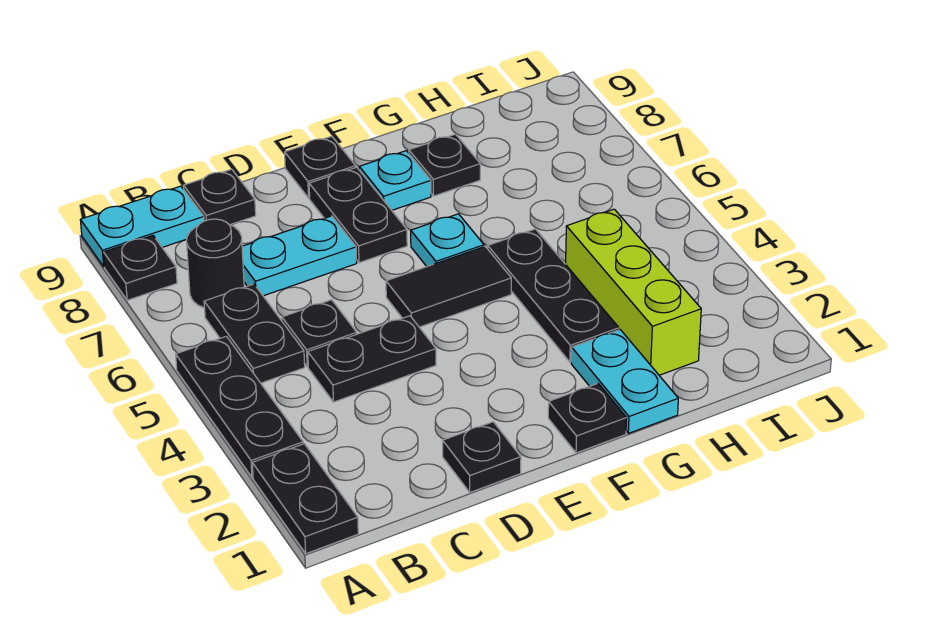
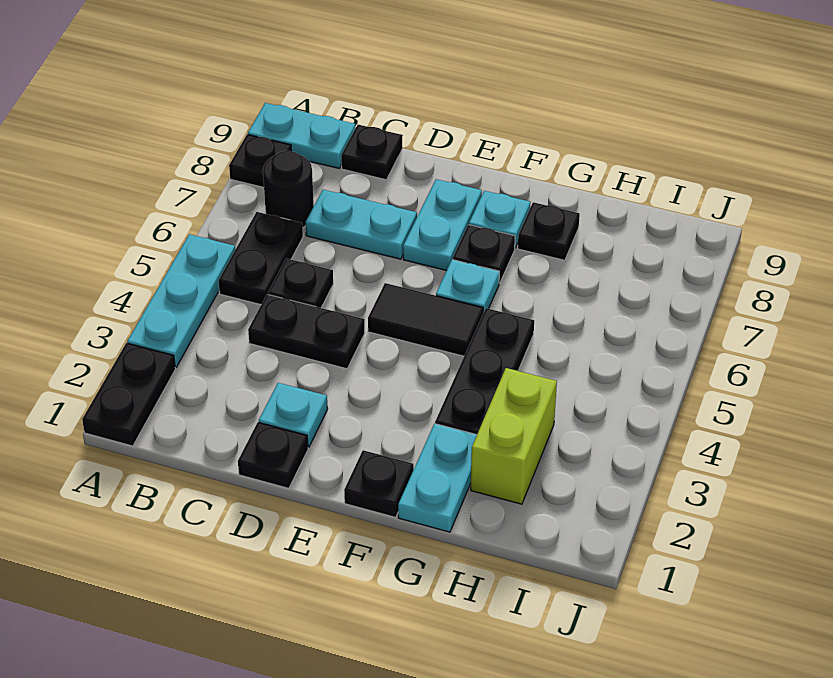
black 1x3 plate [176,336,303,477] -> cyan 1x3 plate [127,234,235,367]
none -> cyan 1x1 plate [259,383,328,447]
black 1x2 plate [309,167,407,263] -> cyan 1x2 plate [403,179,482,271]
black 1x1 plate [285,136,356,198] -> black 1x1 plate moved to [453,225,515,283]
lime 1x3 brick [566,209,701,375] -> lime 1x2 brick [471,368,557,504]

